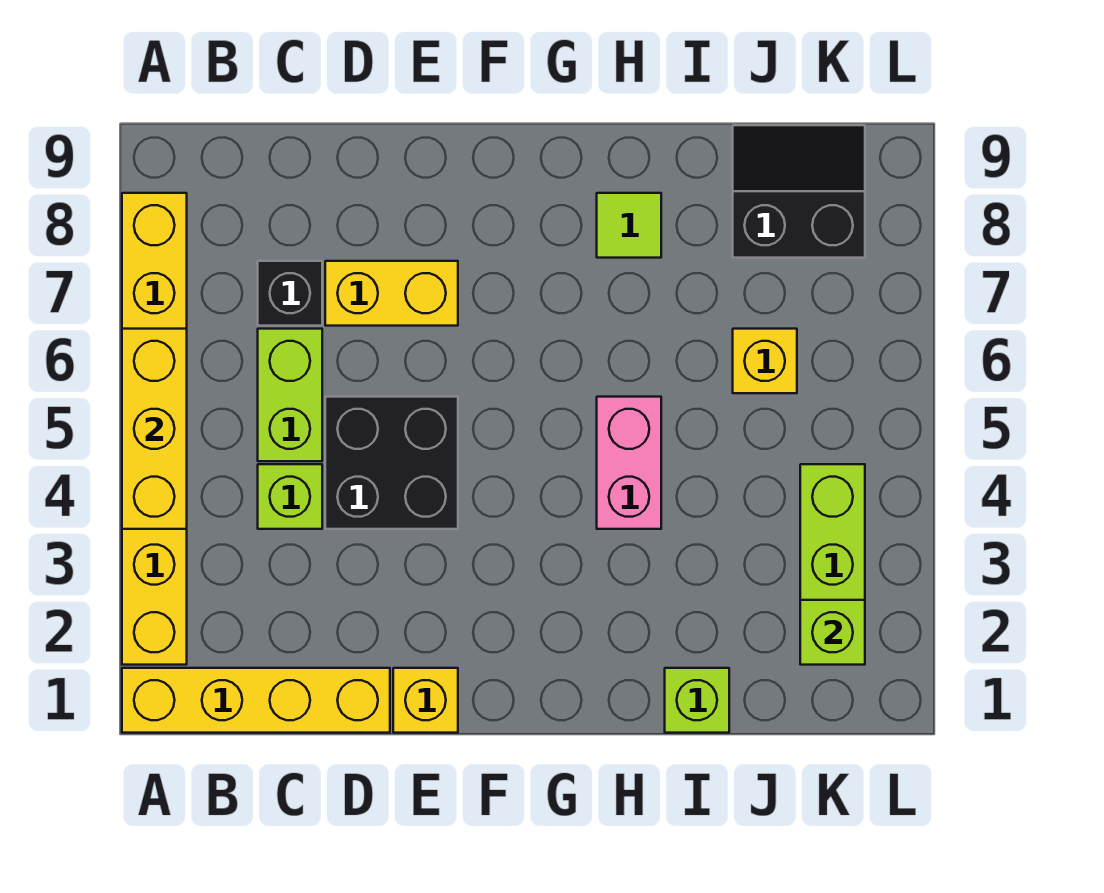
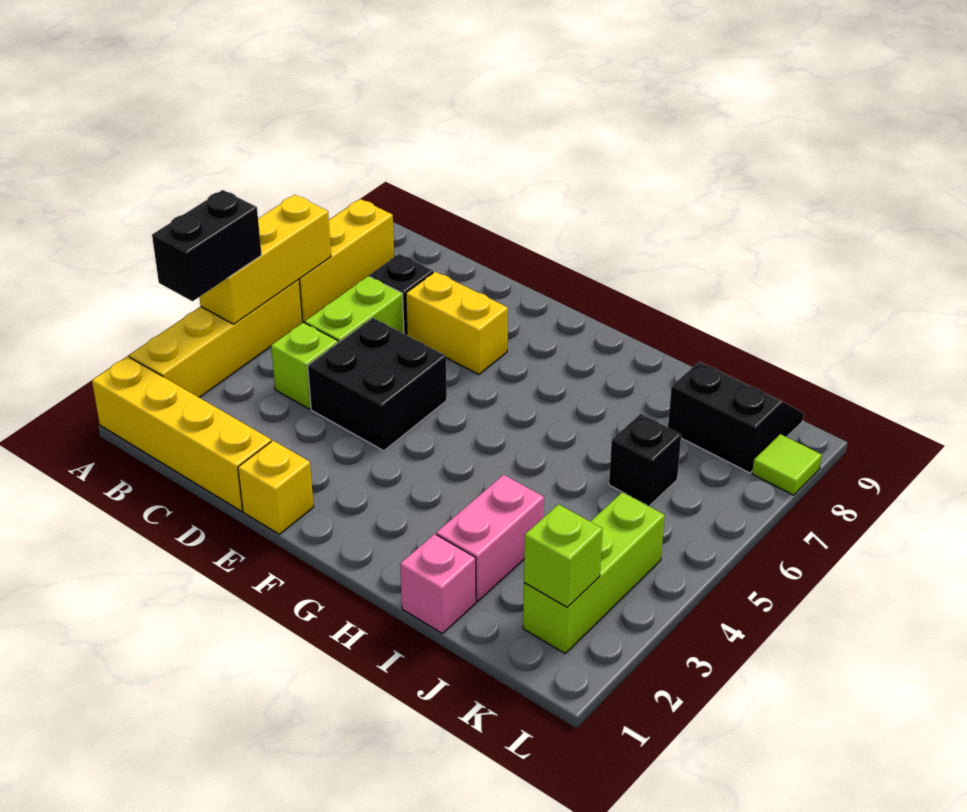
none -> black 1x2 brick [152,190,262,301]
pink 1x2 brick [597,397,661,529] -> pink 1x2 brick moved to [436,475,544,602]
lime 1x1 tile [597,193,661,258] -> lime 1x1 tile moved to [752,434,822,495]
lime 1x1 brick [665,668,729,733] -> pink 1x1 brick [400,534,476,633]
yellow 1x1 brick [733,329,797,393] -> black 1x1 brick [609,414,681,506]

